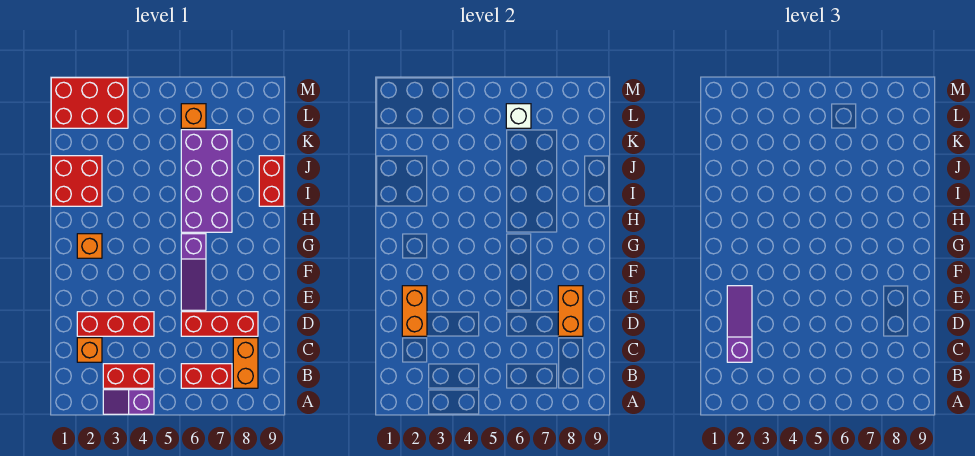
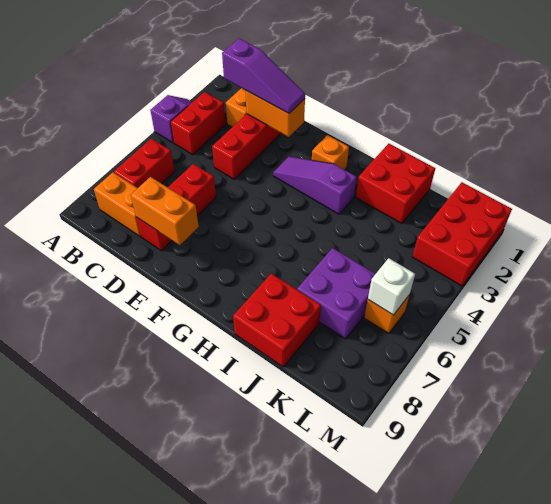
purple 1x3 slope [181,234,206,310] -> purple 1x3 slope moved to [273,157,357,214]
purple 2x4 brick [181,130,232,232] -> purple 2x2 brick [297,248,375,339]
red 1x2 brick [259,156,284,206] -> red 2x2 brick [233,273,321,367]

